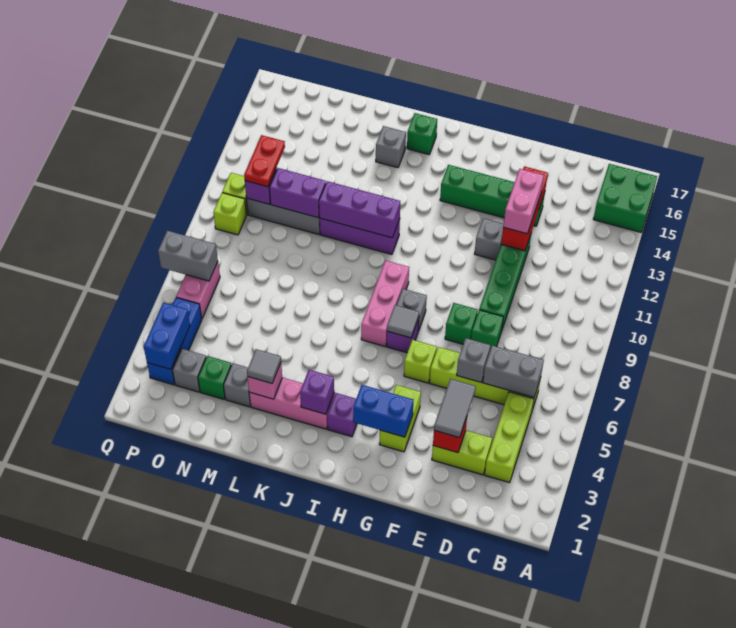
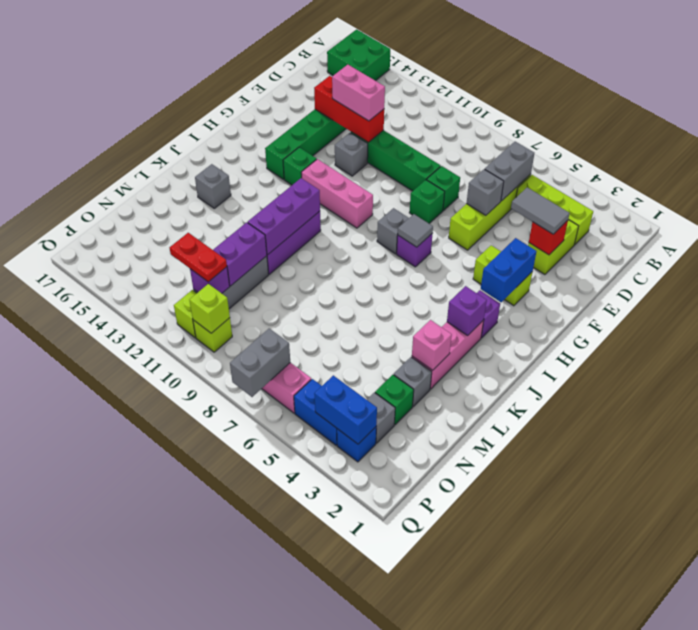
lime 1x1 brick [404,340,437,383] -> lime 1x1 brick moved to [189,284,230,333]
pink 1x3 brick [361,261,409,346] -> pink 1x3 brick moved to [301,159,373,228]
green 1x1 brick [407,113,437,155] -> green 1x1 brick moved to [283,147,317,185]
grey 1x1 tile [247,349,281,383] -> none

